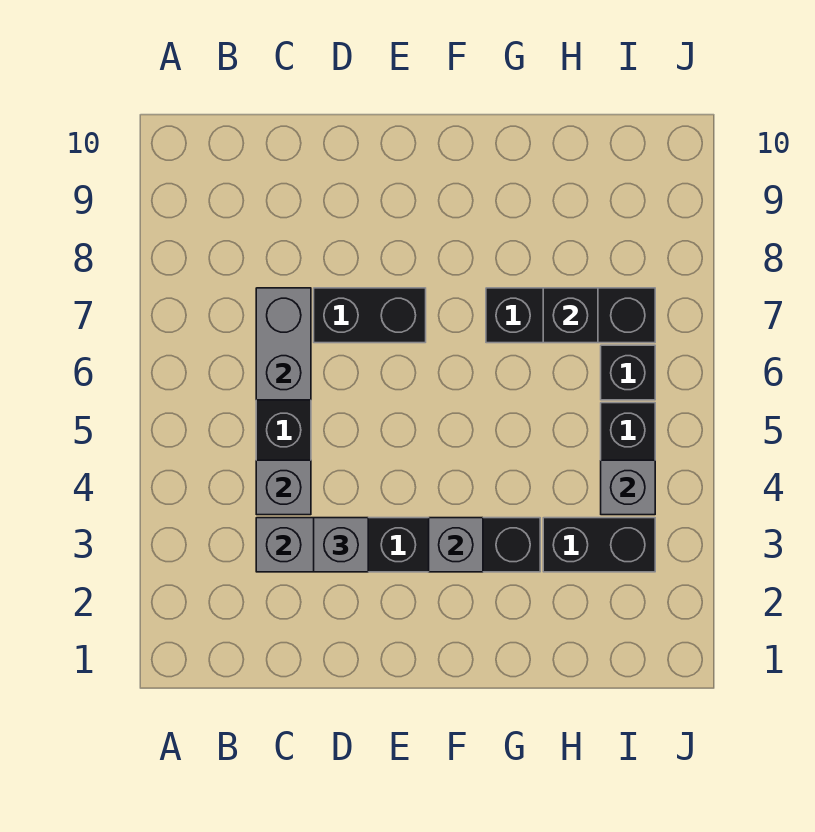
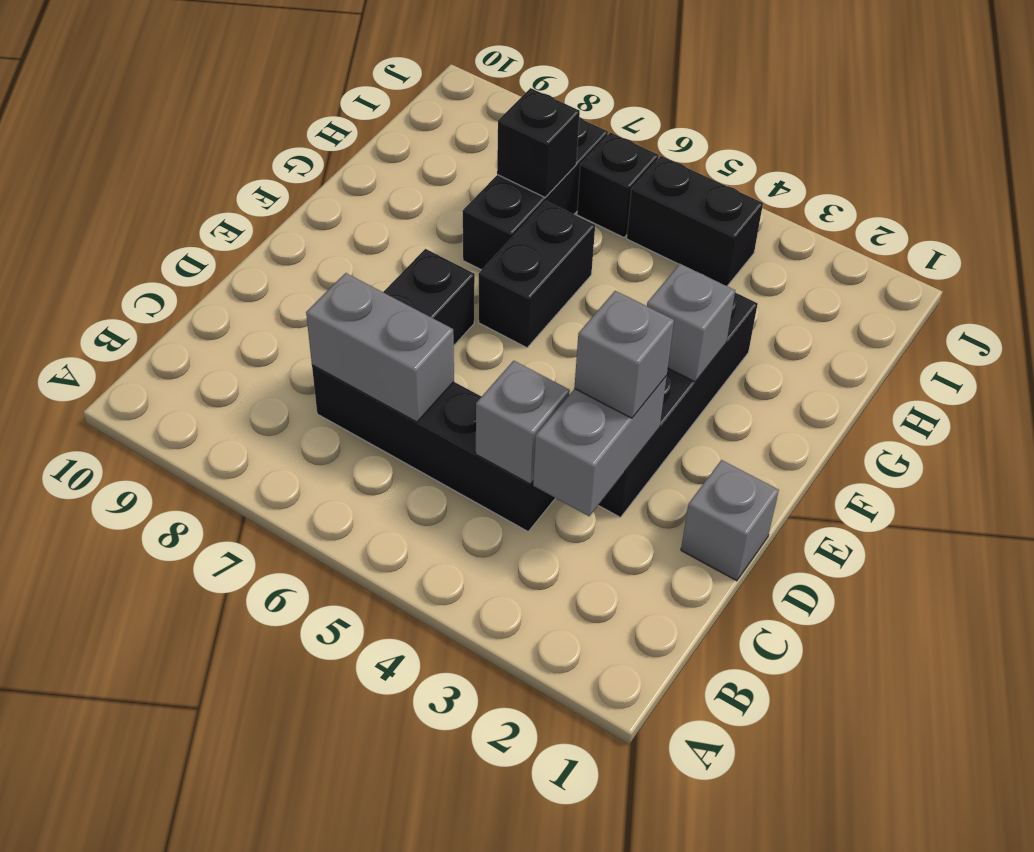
black 1x2 brick [543,518,655,572] -> black 1x2 brick moved to [479,201,595,348]
grey 1x1 brick [601,460,655,515] -> grey 1x1 brick moved to [681,460,779,581]

